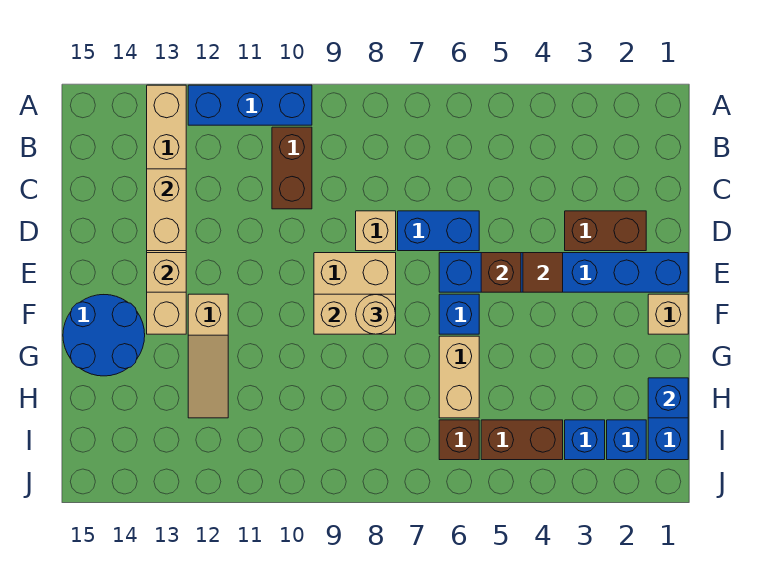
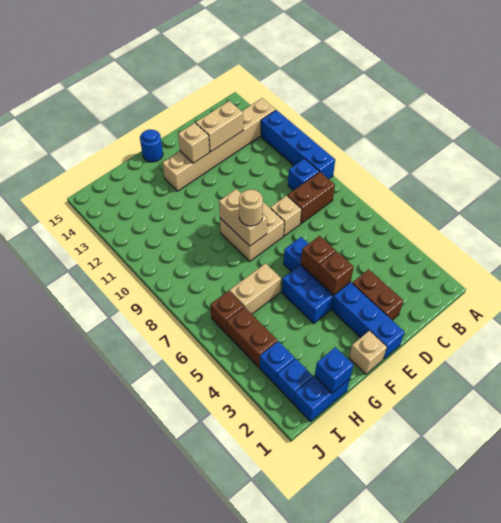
blue 1x3 brick [188,85,312,125] -> blue 1x4 brick [261,110,335,179]
brown 1x2 brick [272,127,312,209] -> brown 1x2 brick moved to [287,172,335,224]
blue 1x2 brick [398,211,479,251] -> blue 1x2 brick moved to [282,265,333,324]
brown 1x1 tile [523,253,563,292] -> brown 1x1 brick [318,252,354,295]
blue 1x1 brick [439,294,479,334] -> blue 1x1 brick moved to [288,159,319,191]
tan 1x3 slope [188,294,228,418] -> none
blue 2x2 round brick [63,295,145,376] -> blue 1x1 round brick [140,129,163,162]

